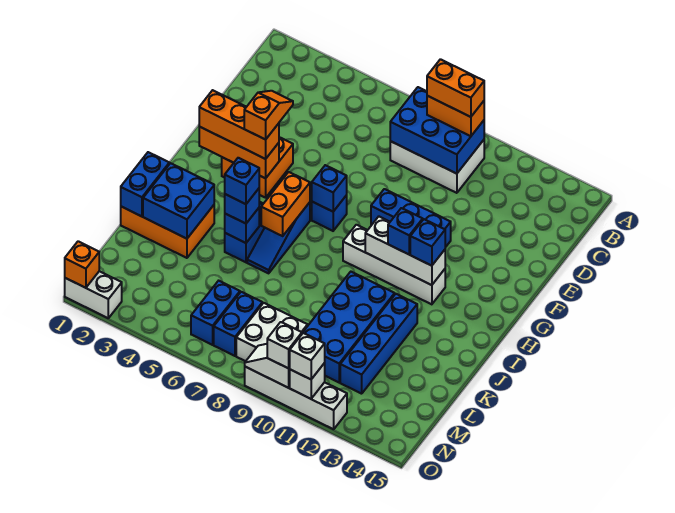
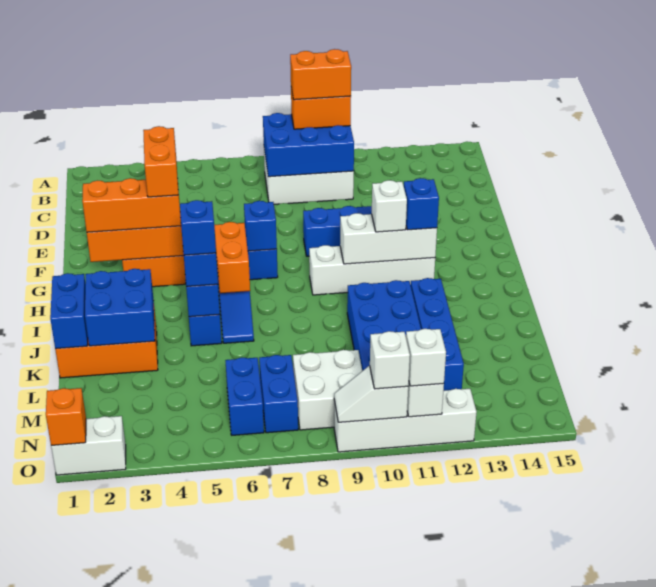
orange 1x2 slope [244,91,293,140] -> orange 1x2 brick [143,126,178,197]
blue 1x1 brick [388,208,423,254] -> white 1x1 brick [372,180,407,232]

